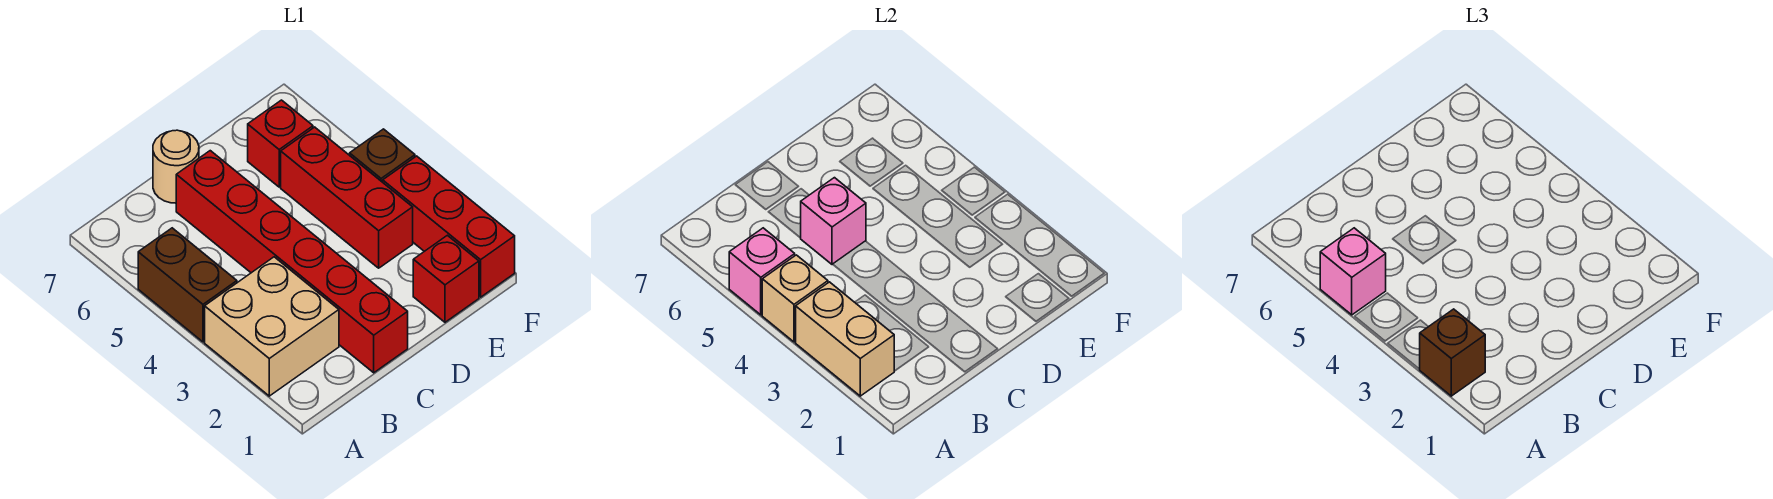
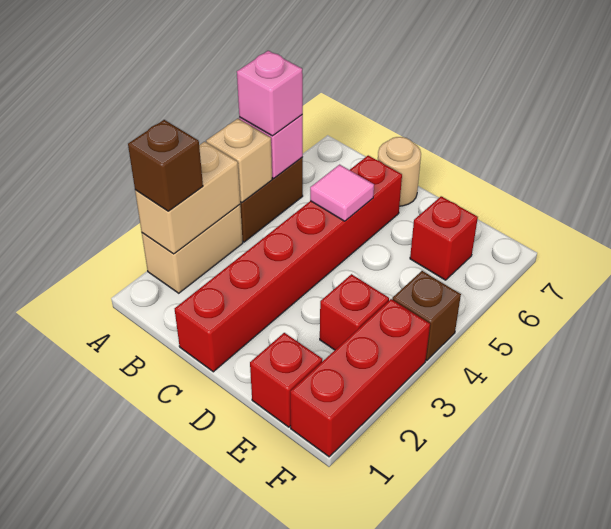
tan 2x2 brick [205,257,339,396] -> tan 1x2 brick [142,204,243,293]
pink 1x1 brick [801,178,866,264] -> pink 1x1 tile [310,165,374,221]
red 1x3 brick [281,127,413,268] -> red 1x1 brick [320,274,389,350]

